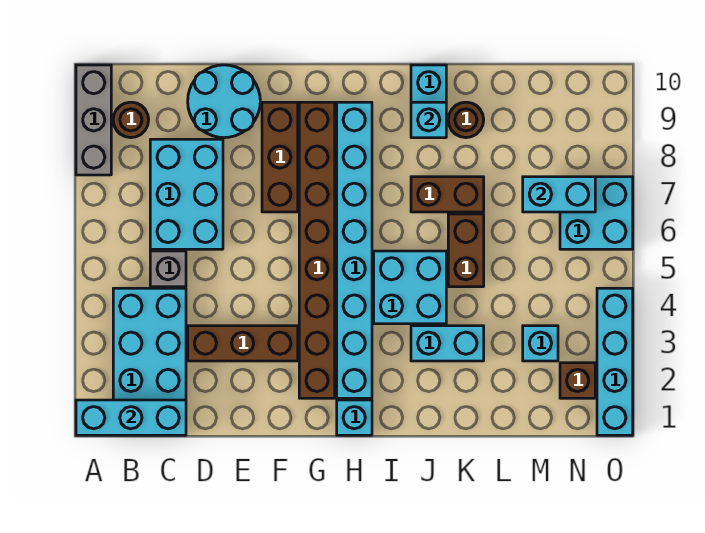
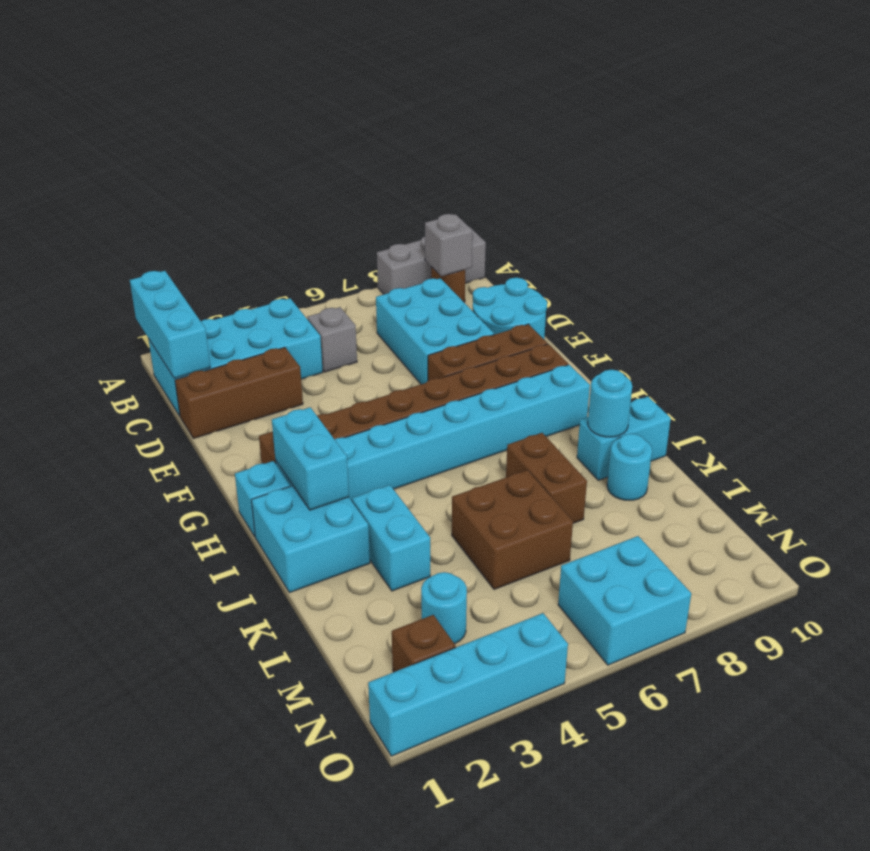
none -> grey 1x1 brick [425,214,473,276]
cyan 2x3 brick [150,139,223,249] -> cyan 2x3 brick turned to [376,278,494,384]
brown 1x3 brick [188,326,298,361] -> brown 1x3 brick turned to [175,347,303,439]
cyan 2x2 brick [374,251,446,324] -> cyan 2x2 brick moved to [251,486,370,593]
cyan 1x1 brick [411,102,446,138] -> cyan 1x1 round brick [588,370,632,437]
brown 1x2 brick [448,214,484,287] -> brown 2x2 brick [452,470,573,589]
brown 1x1 round brick [448,102,484,138] -> cyan 1x1 round brick [607,434,652,500]
cyan 1x1 brick [523,326,558,361] -> cyan 1x1 round brick [421,572,467,644]
cyan 1x2 brick [523,177,595,212] -> cyan 1x2 brick moved to [272,407,349,510]

